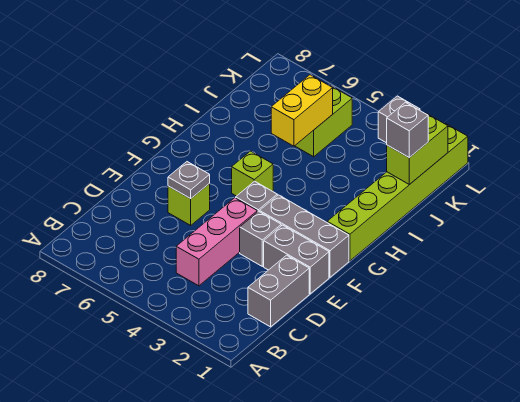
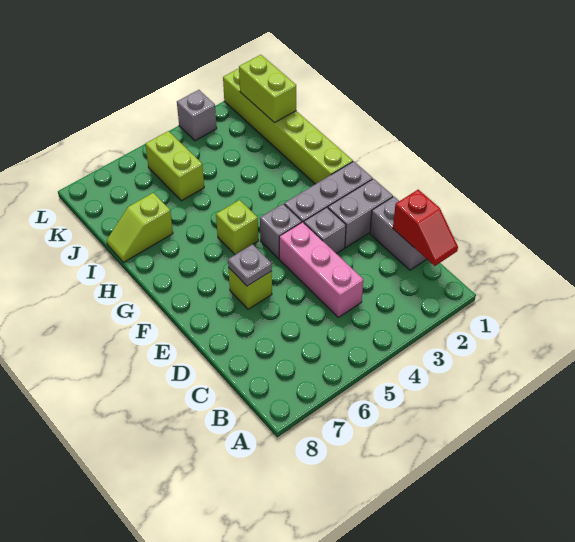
none -> red 1x2 slope [393,190,458,266]
yellow 1x2 brick [271,75,333,146] -> none
none -> lime 1x2 slope [106,193,173,262]
grey 1x1 brick [387,102,428,158] -> none

